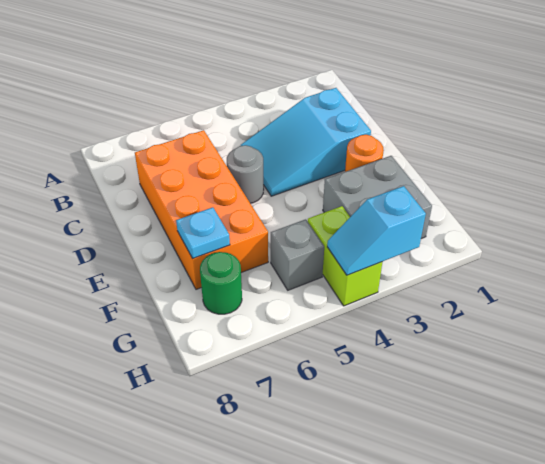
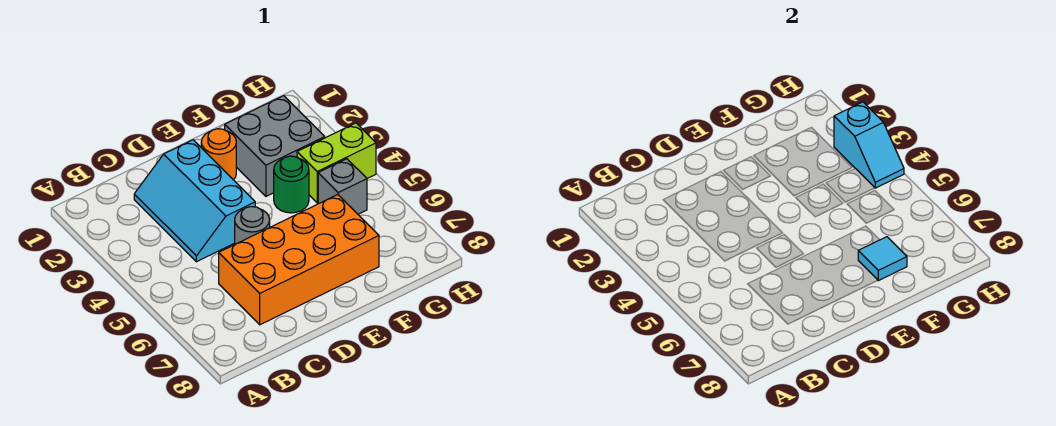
cyan 2x3 slope [241,88,371,196] -> cyan 2x3 slope turned to [134,140,255,262]
cyan 1x1 plate [176,207,230,258] -> cyan 1x1 tile [858,237,907,281]
green 1x1 round brick [200,252,242,314] -> green 1x1 round brick moved to [274,156,309,213]

